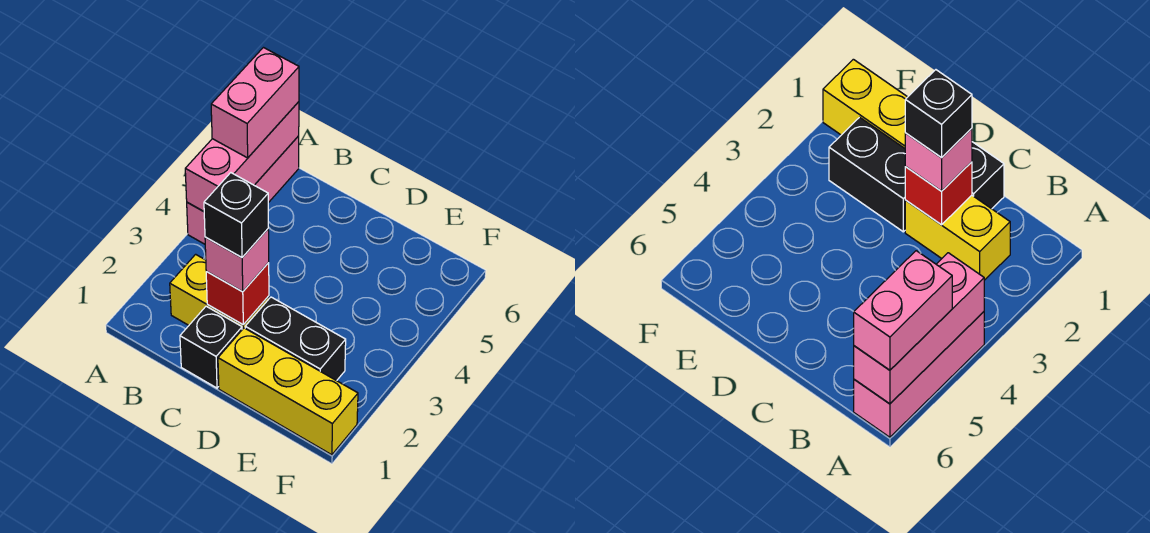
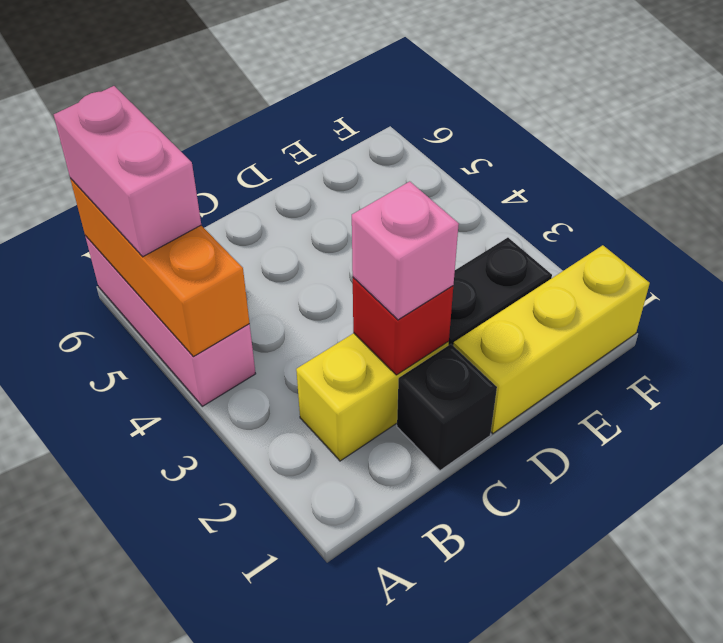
pink 1x3 brick [185,102,299,211] -> orange 1x3 brick [70,178,250,357]
black 1x1 brick [204,173,268,258] -> none

